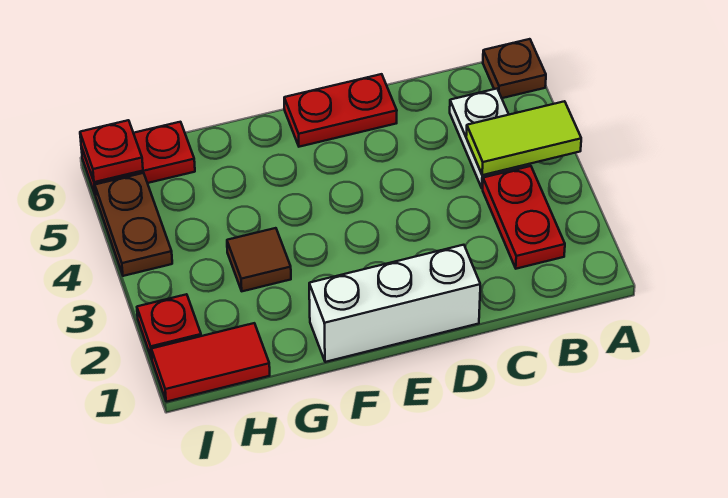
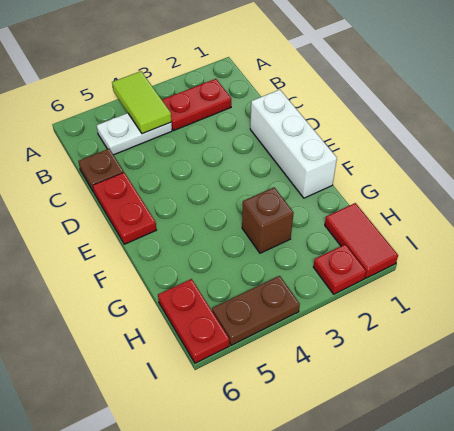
brown 1x1 plate [483,39,546,98] -> brown 1x1 plate moved to [78,149,124,192]
brown 1x1 tile [227,228,291,291] -> brown 1x1 brick [242,187,294,253]
red 1x1 plate [80,120,143,182] -> none

